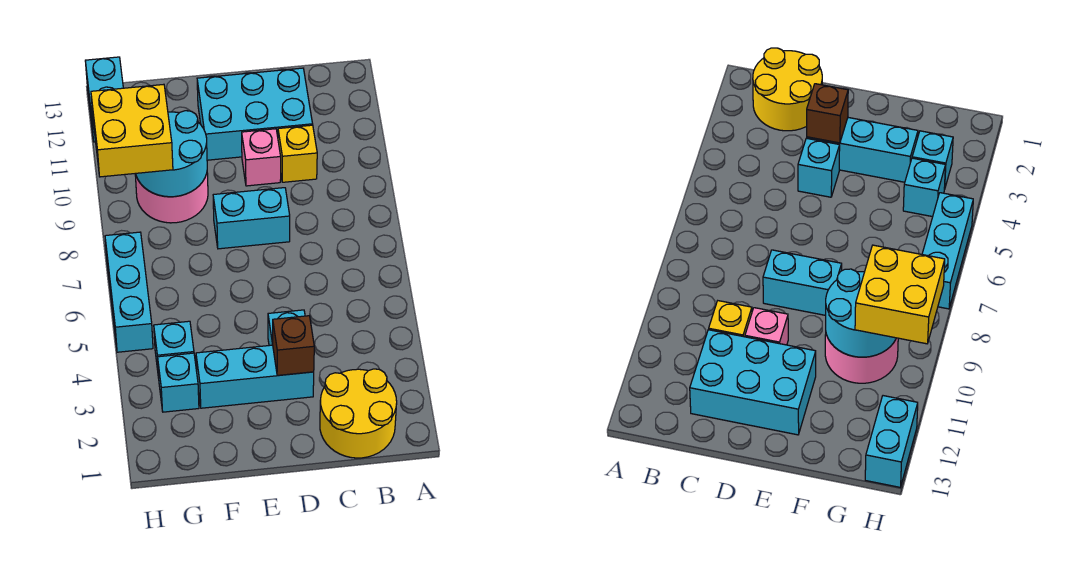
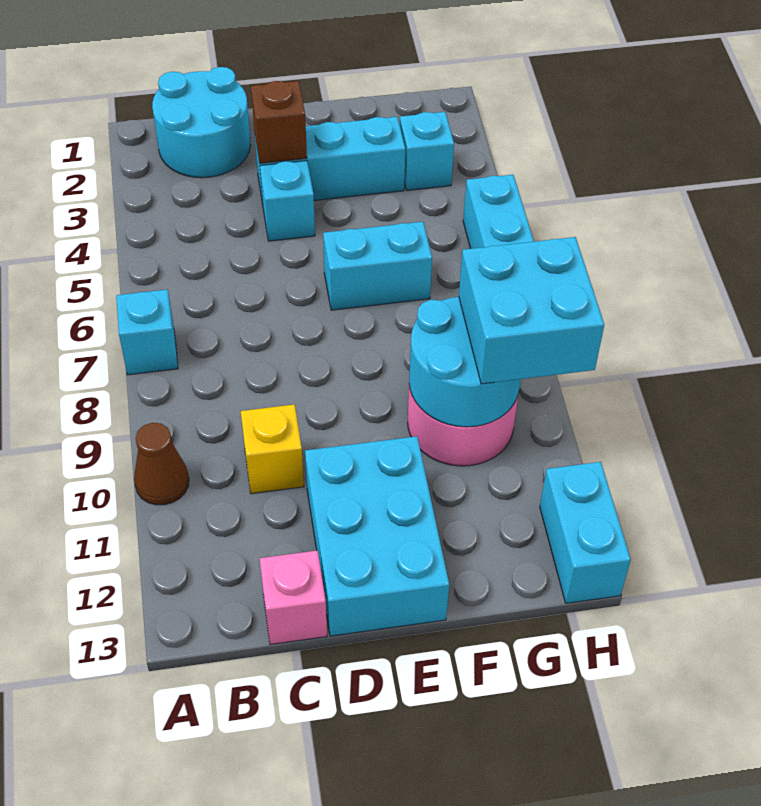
none -> brown 1x1 cone [134,423,189,505]
yellow 2x2 round brick [320,369,397,458] -> cyan 2x2 round brick [152,67,251,178]
cyan 2x3 brick [197,68,313,160] -> cyan 2x3 brick turned to [305,436,449,636]
cyan 1x2 brick [213,188,290,249] -> cyan 1x2 brick moved to [323,222,432,310]
pink 1x1 brick [242,129,281,186] -> pink 1x1 brick moved to [260,551,327,644]
cyan 1x1 brick [154,321,194,378] -> cyan 1x1 brick moved to [116,289,178,375]
yellow 2x2 brick [91,84,173,177] -> cyan 2x2 brick [459,237,604,384]

